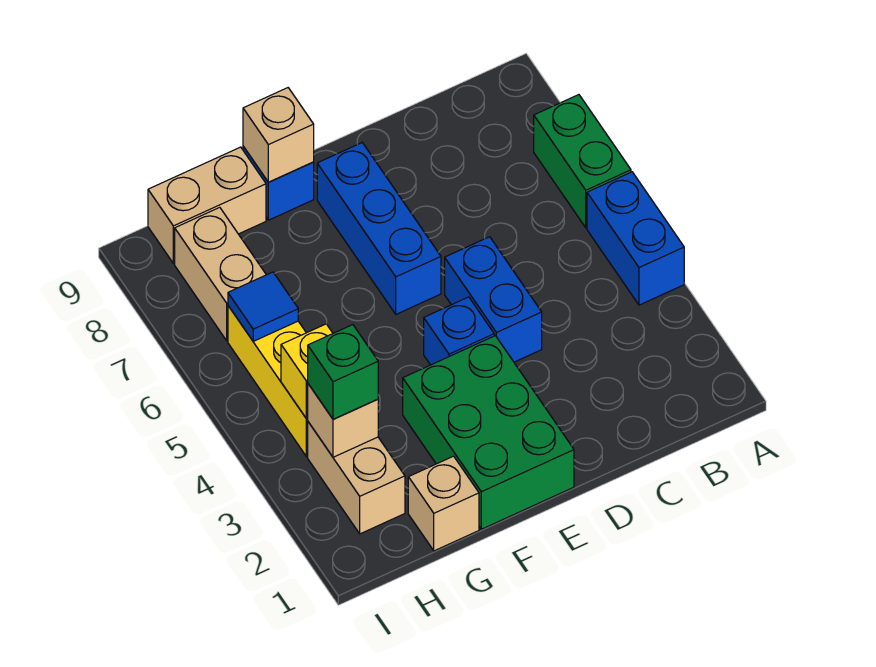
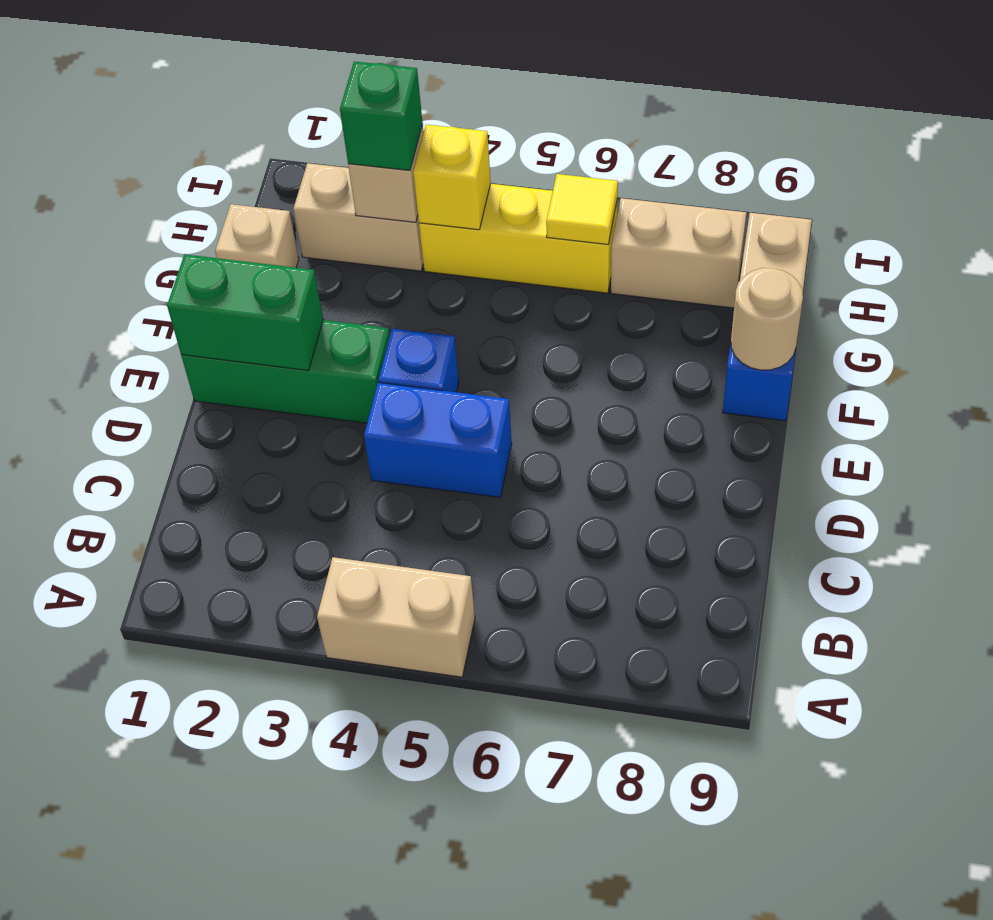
blue 1x2 brick [587,172,684,305] -> tan 1x2 brick [317,557,475,677]
green 1x2 brick [534,95,631,228] -> green 1x2 brick moved to [167,254,323,371]
green 2x3 brick [403,336,574,529] -> green 1x3 brick [181,320,390,423]
blue 1x3 brick [317,143,441,314] -> none
tan 1x1 brick [243,88,314,182] -> tan 1x1 round brick [731,268,803,370]
blue 1x1 tile [228,272,298,341] -> yellow 1x1 tile [546,174,618,244]

